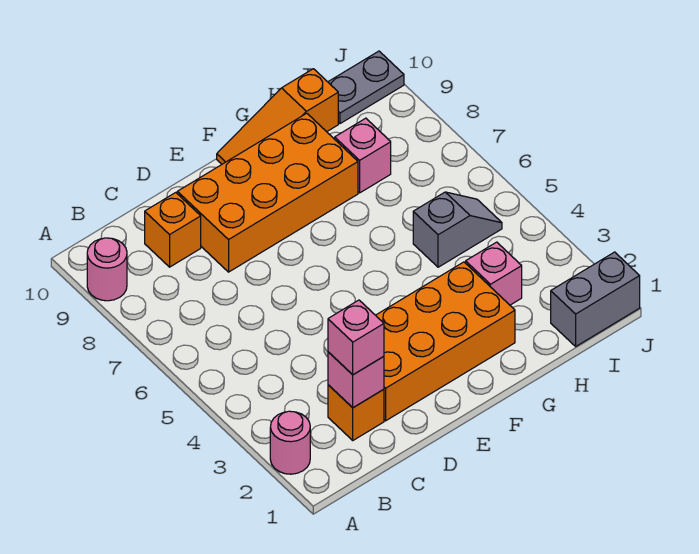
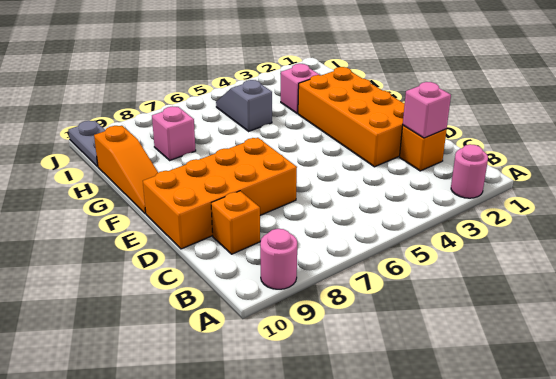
pink 1x1 brick [328,300,384,375] -> none
orange 2x4 brick [177,113,358,272] -> orange 2x4 brick turned to [143,138,297,249]
grey 1x2 brick [551,252,640,346] -> none

